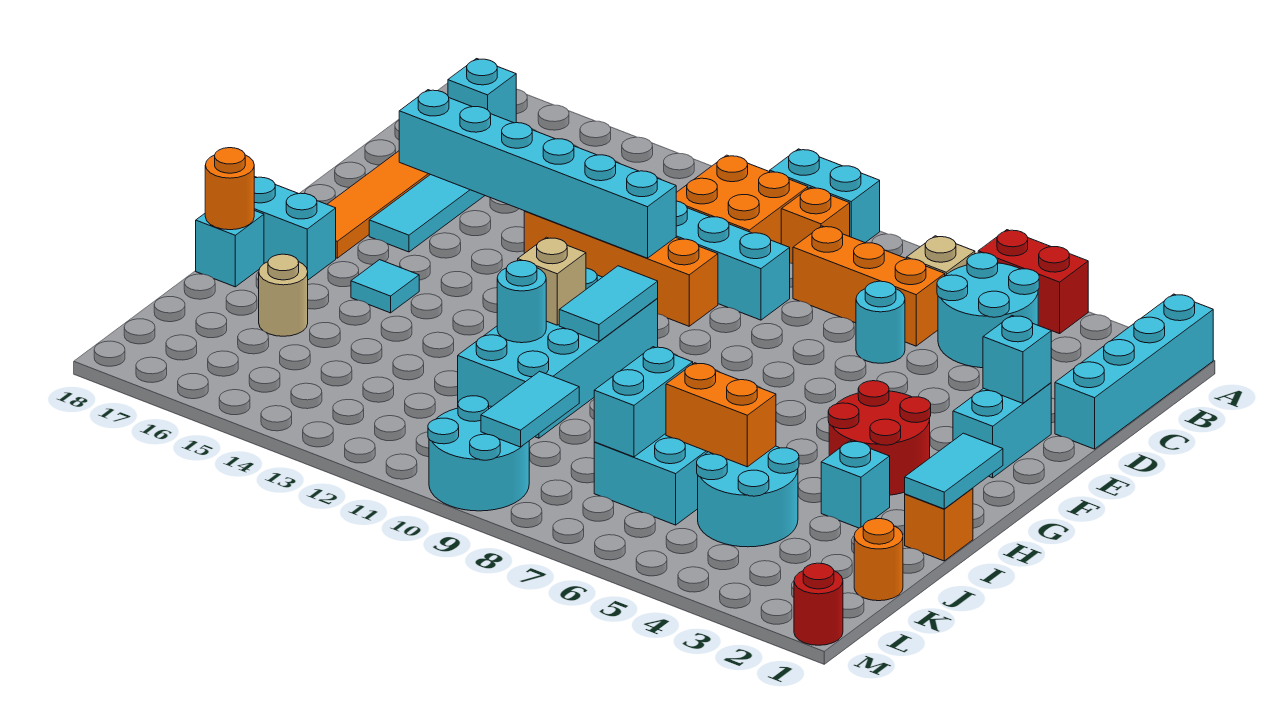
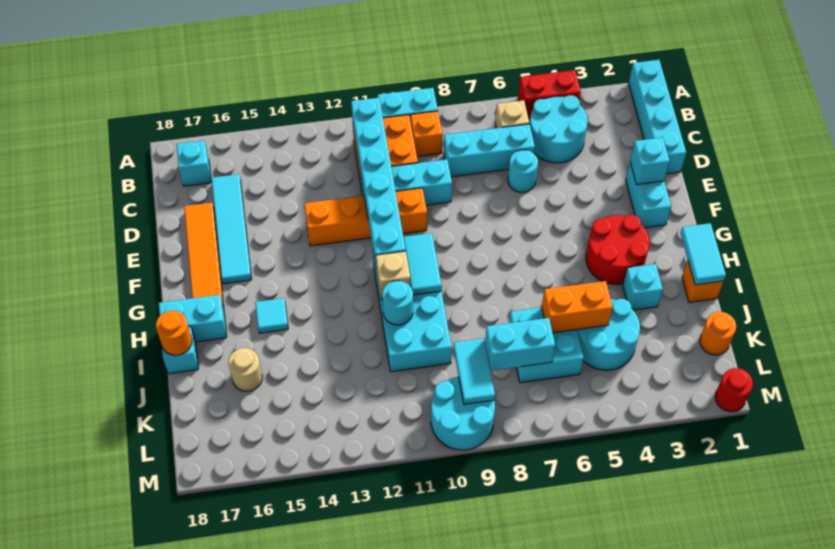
orange 1x3 brick [793,226,945,346] -> cyan 1x3 brick [444,124,535,177]
cyan 1x6 brick [399,90,676,258] -> cyan 1x6 brick turned to [351,98,406,270]
cyan 1x2 brick [594,347,693,457] -> cyan 1x2 brick turned to [485,318,555,371]

